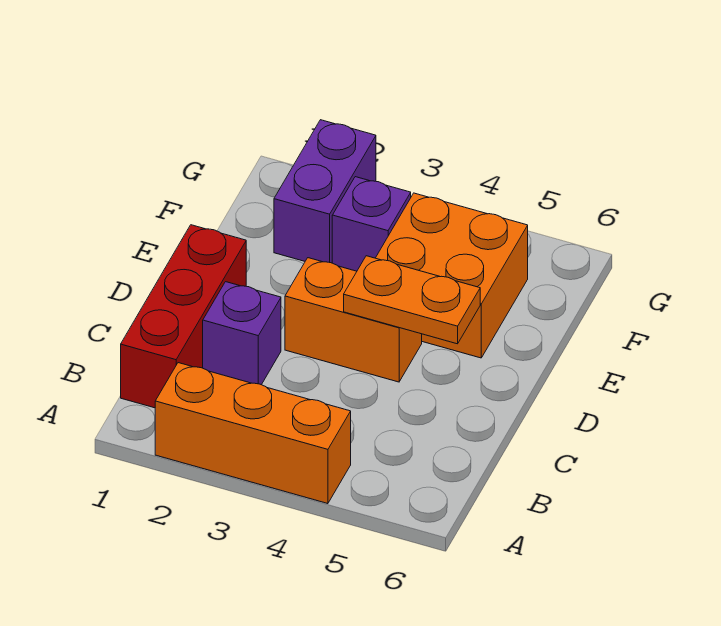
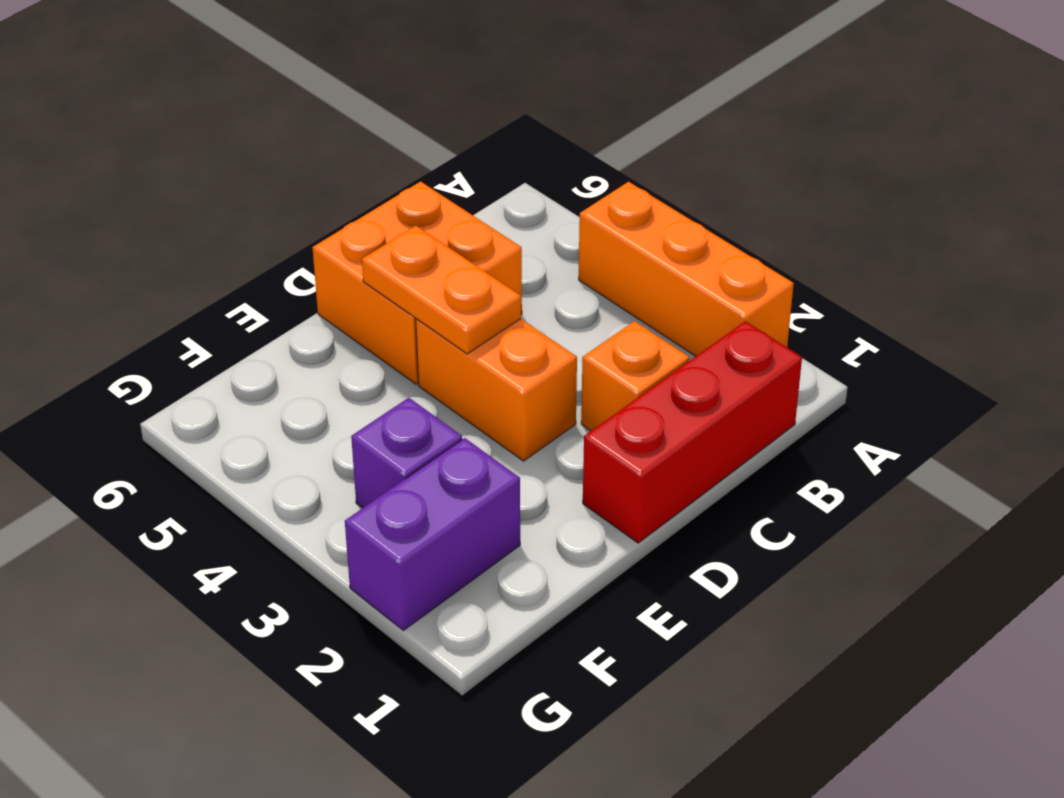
purple 1x1 brick [203,282,281,385] -> orange 1x1 brick [581,321,690,431]
orange 2x2 brick [376,193,528,358] -> orange 2x2 brick moved to [312,182,522,384]

